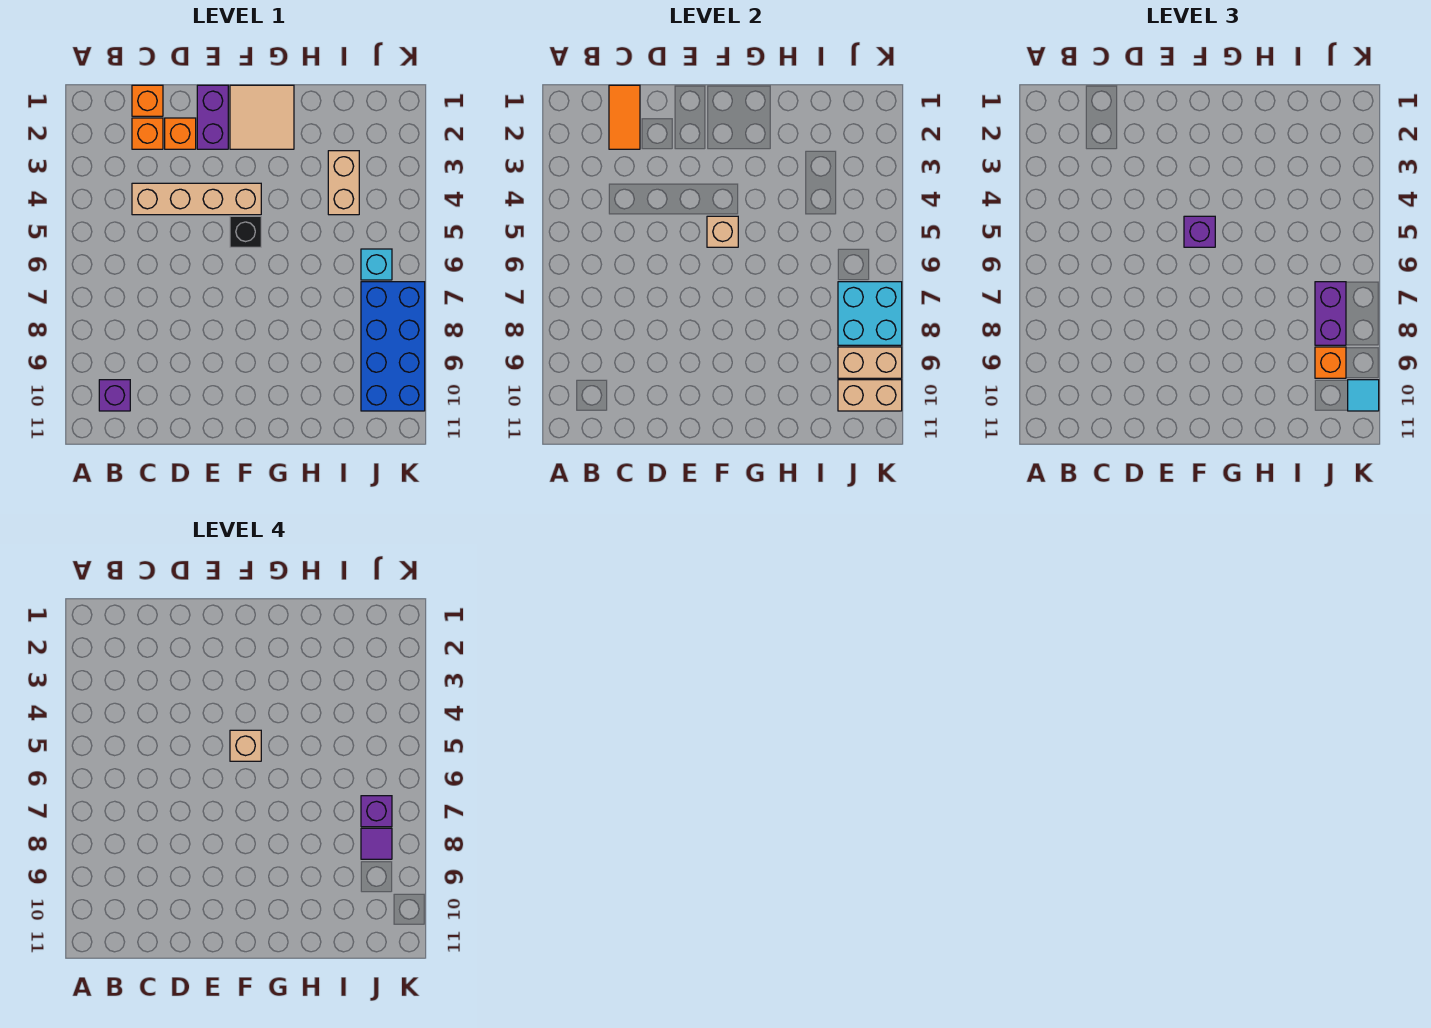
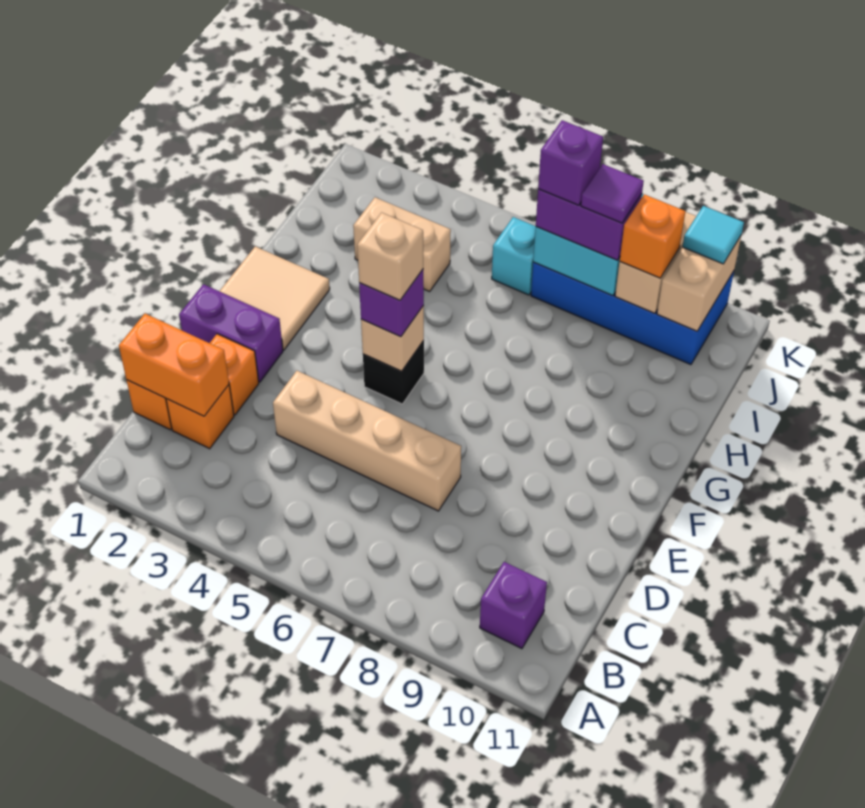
orange 1x2 tile [609,85,640,149] -> orange 1x2 brick [119,314,229,416]
tan 1x4 brick [132,183,261,215] -> tan 1x4 brick turned to [273,371,461,511]

